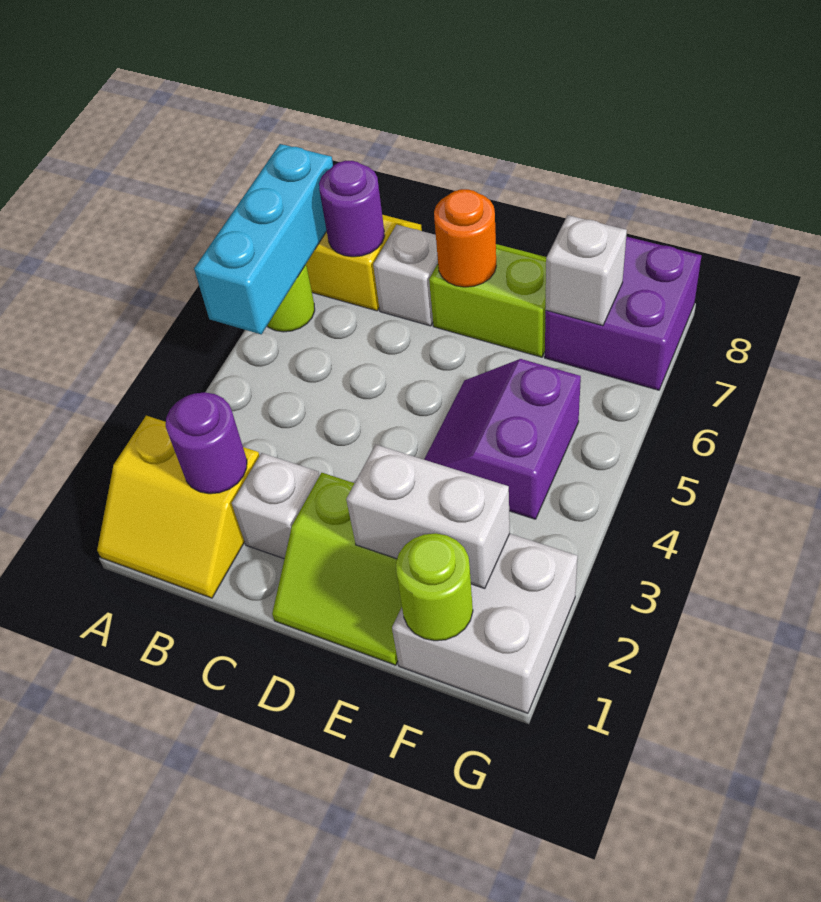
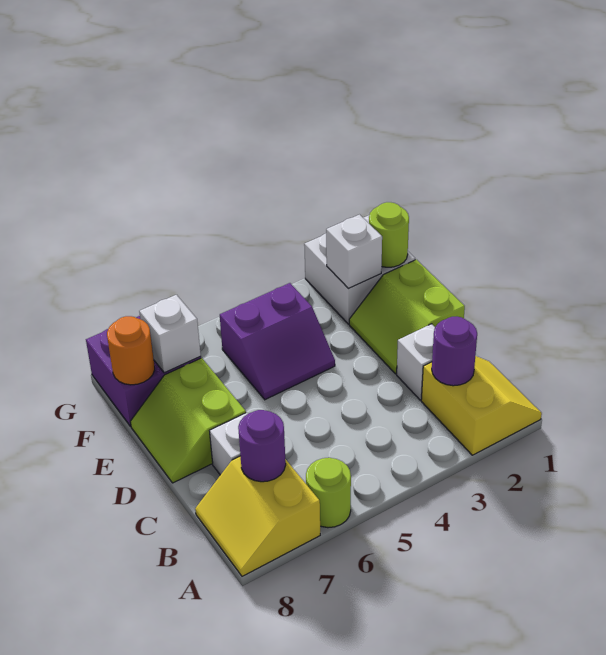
cyan 1x3 brick [194,144,333,334] -> none
lime 2x2 slope [272,473,402,665] -> lime 2x2 slope turned to [349,260,465,374]
orange 1x1 round brick [434,189,496,287] -> orange 1x1 round brick moved to [107,316,155,385]
white 1x2 brick [346,445,510,588] -> white 1x1 brick [326,215,382,289]

